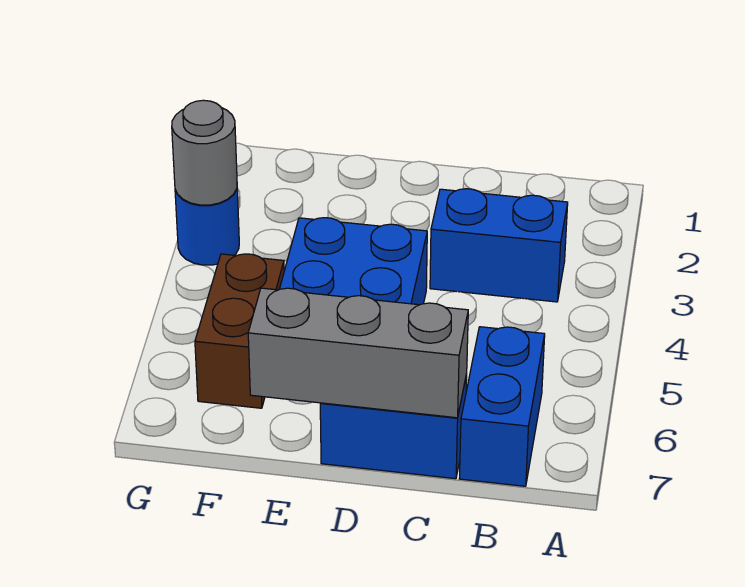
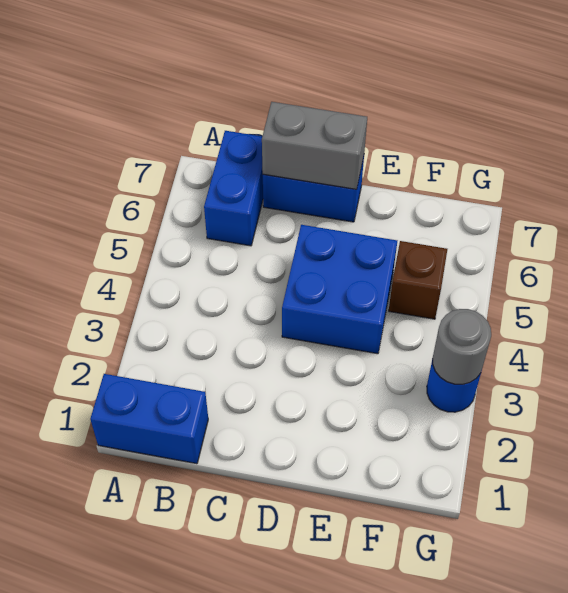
blue 1x2 brick [430,189,568,302] -> blue 1x2 brick moved to [90,374,208,464]
grey 1x3 brick [248,288,468,418] -> grey 1x2 brick [262,102,367,189]
brown 1x2 brick [195,254,284,408] -> brown 1x1 brick [389,241,447,319]

